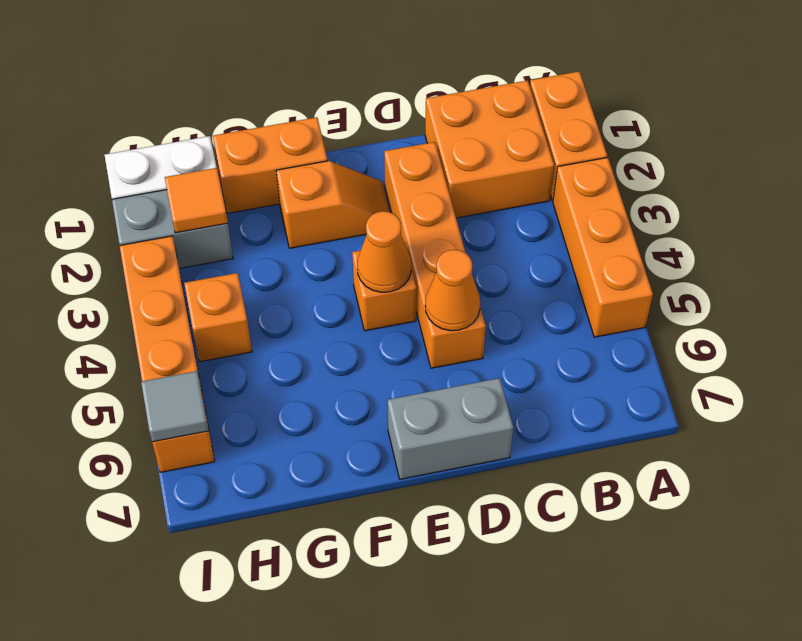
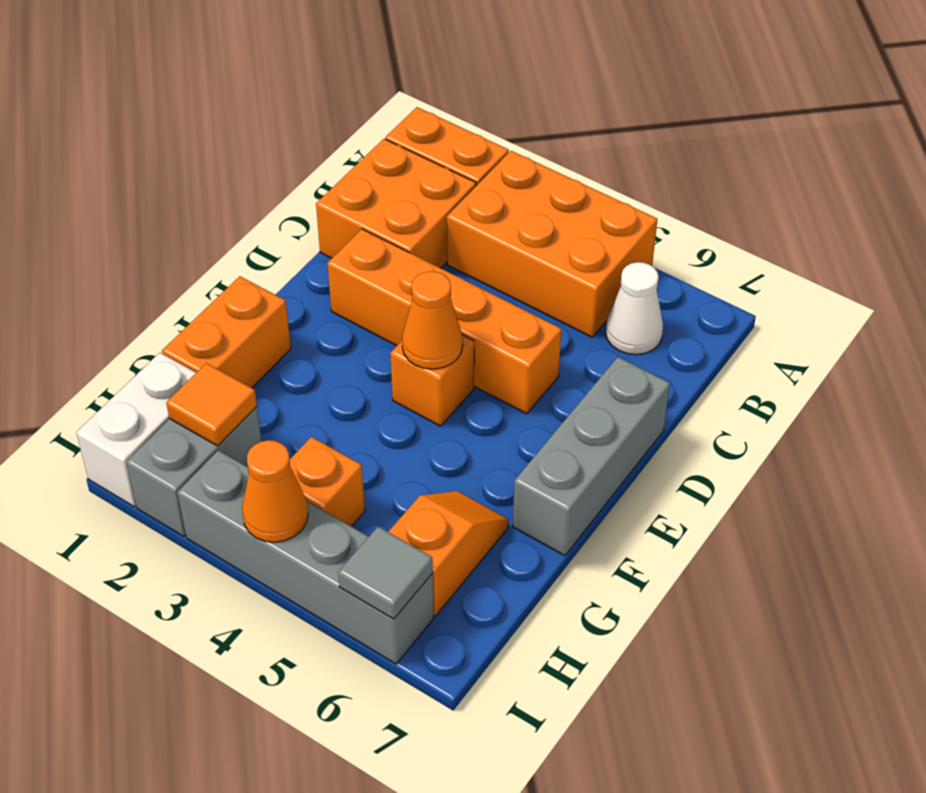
orange 1x3 brick [553,158,653,337] -> orange 2x3 brick [447,151,657,337]
none -> white 1x1 cone [606,262,663,355]
orange 1x1 cone [425,250,480,331] -> orange 1x1 cone moved to [242,440,308,542]
grey 1x2 brick [388,378,513,479] -> grey 1x3 brick [513,357,670,556]
orange 1x2 slope [276,161,390,248] -> orange 1x2 slope moved to [388,491,509,616]
orange 1x4 brick [120,236,215,472] -> grey 1x4 brick [177,450,434,664]

